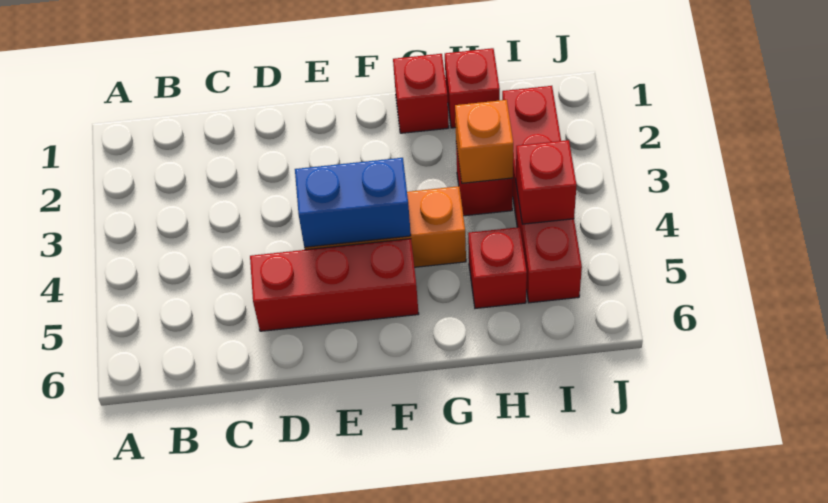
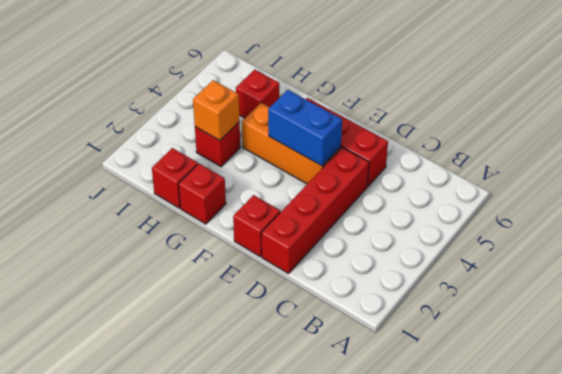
red 1x4 brick [502,86,582,303] -> red 1x4 brick moved to [261,147,369,274]
red 1x1 brick [516,140,577,224] -> red 1x1 brick moved to [233,195,280,257]

